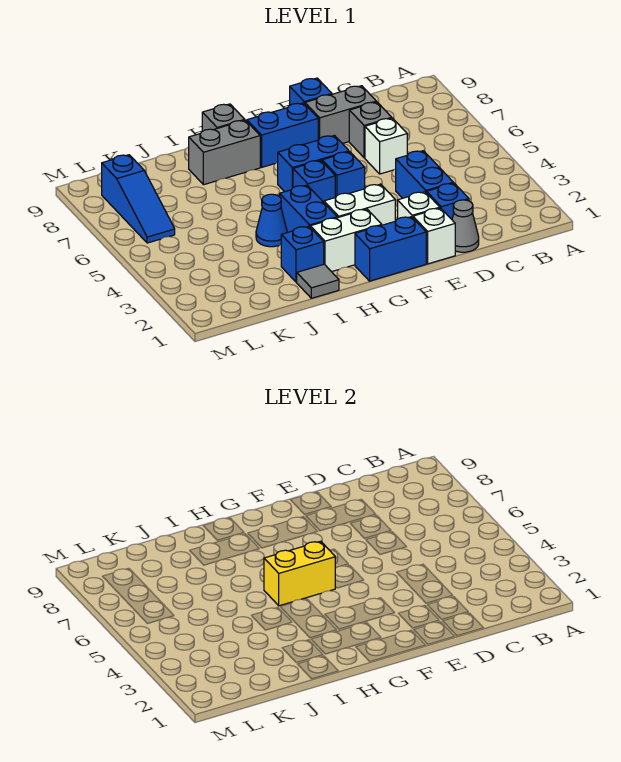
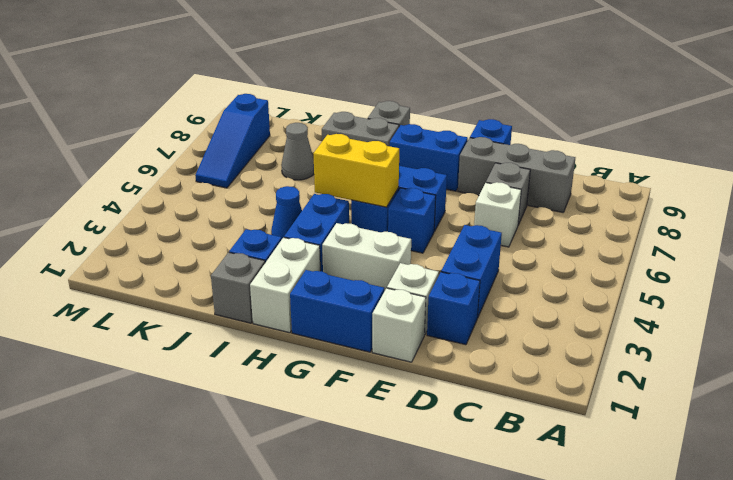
grey 1x1 cone [452,200,479,252] -> grey 1x1 cone moved to [281,123,314,180]
grey 1x2 brick [305,86,376,144] -> grey 1x3 brick [458,137,575,212]
white 1x2 brick [310,209,382,272] -> white 1x2 brick turned to [250,237,320,333]
grey 1x1 tile [297,264,339,298] -> grey 1x1 brick [211,252,265,323]

